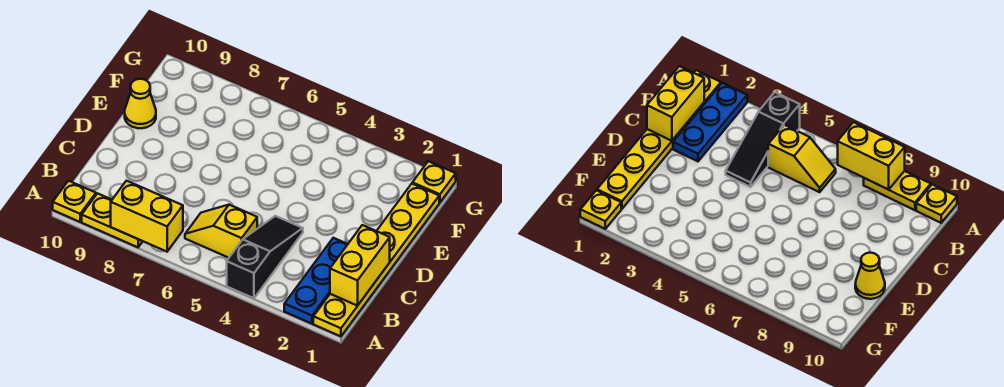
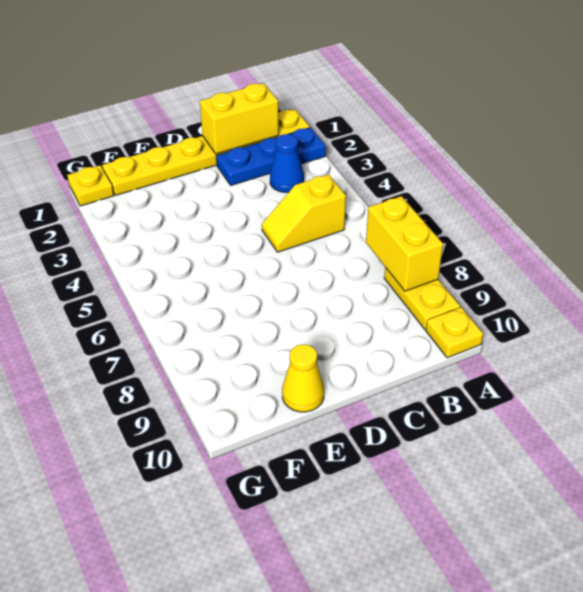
black 1x3 slope [227,216,303,298] -> none
none -> blue 1x1 cone [270,134,304,192]
yellow 1x2 slope [185,205,257,258] -> yellow 1x2 slope turned to [262,174,346,252]

